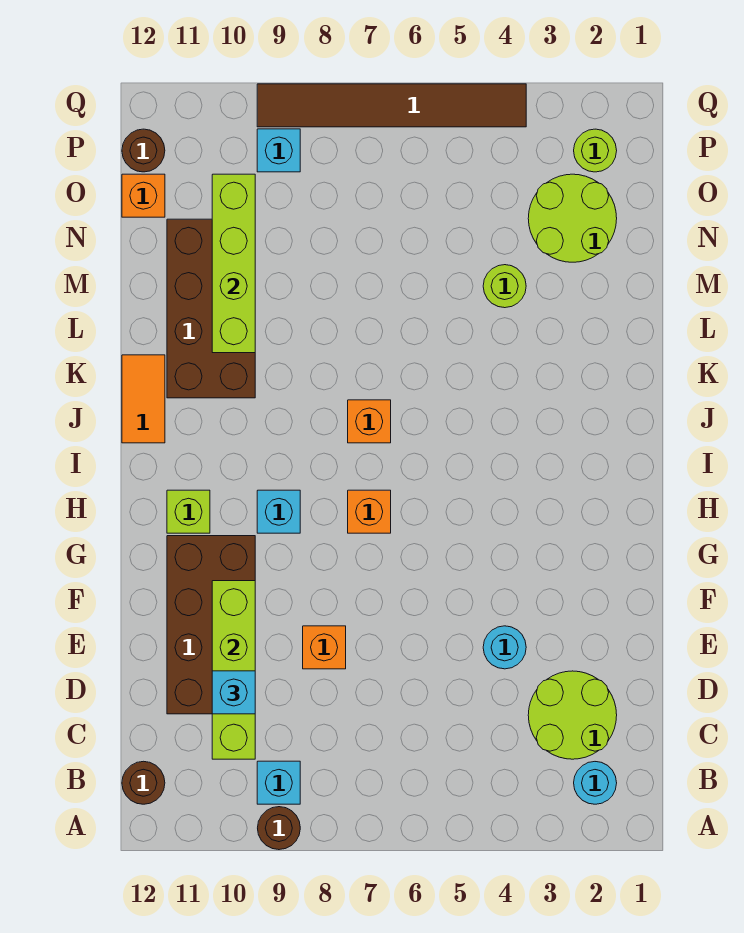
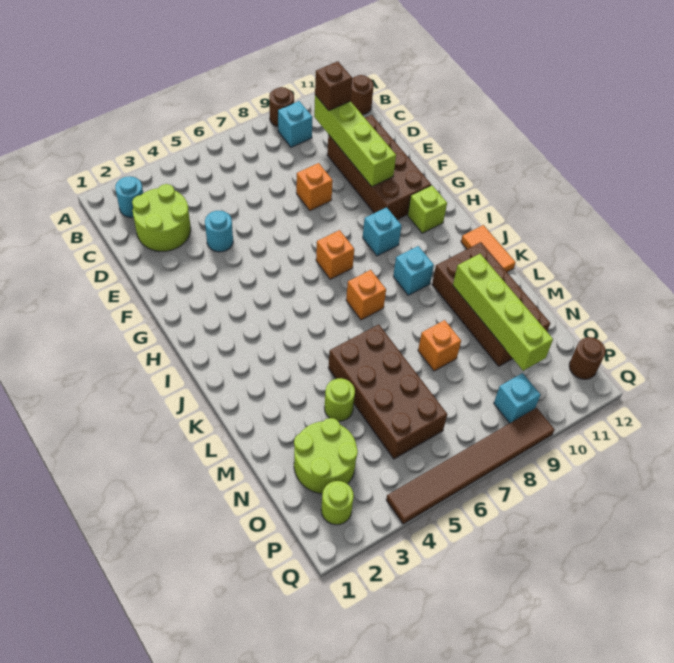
none -> brown 1x1 brick [315,61,352,110]
cyan 1x1 brick [212,671,255,714] -> cyan 1x1 brick moved to [393,246,434,295]
none -> brown 2x4 brick [328,325,447,459]
orange 1x1 brick [122,174,165,217] -> orange 1x1 brick moved to [418,320,461,371]

